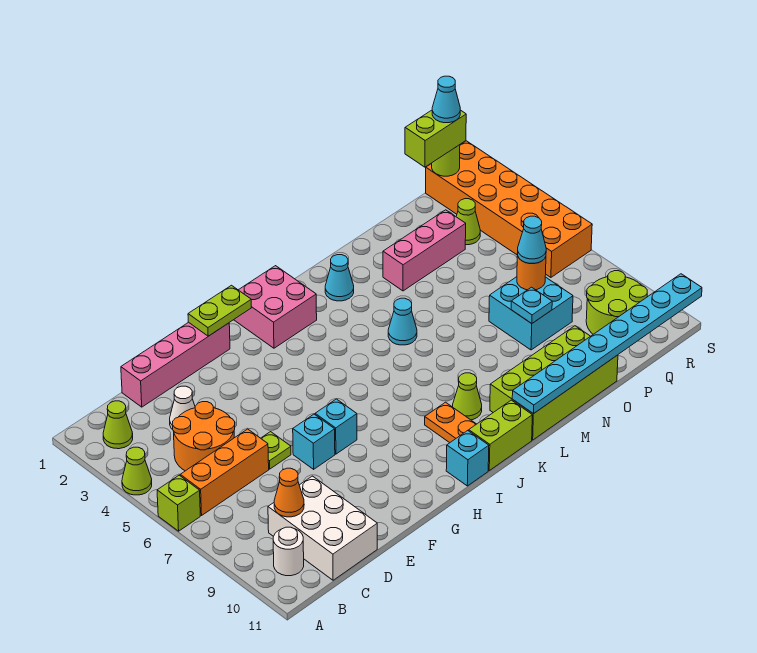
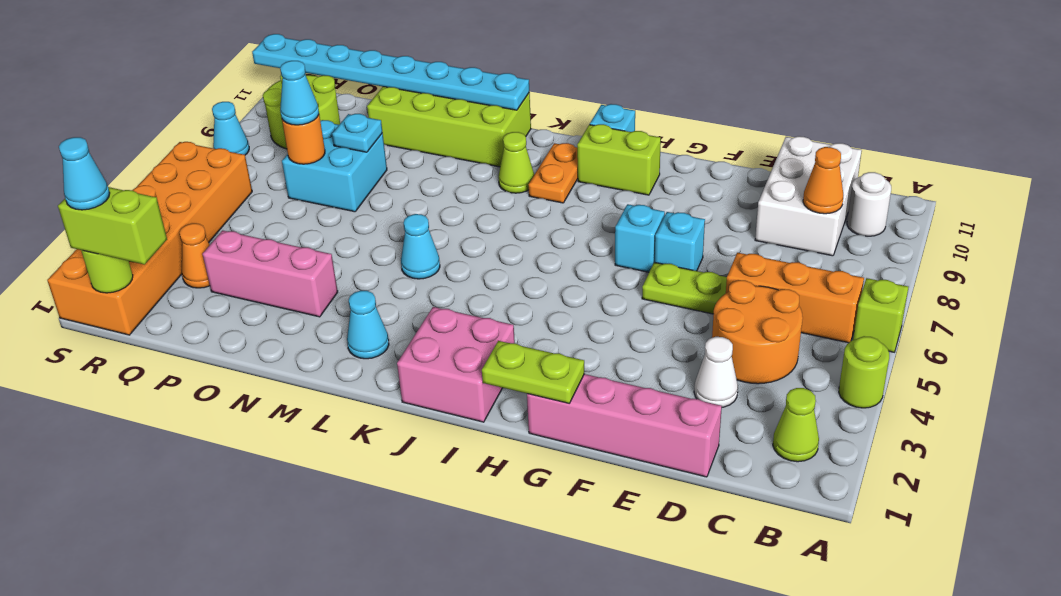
lime 1x1 cone [122,447,152,495] -> lime 1x1 round brick [839,336,889,408]
lime 1x1 plate [261,432,291,469] -> lime 1x2 plate [642,262,727,314]
lime 1x2 brick [469,400,532,470] -> lime 1x2 brick moved to [577,124,661,195]
lime 1x1 cone [456,199,480,245] -> orange 1x1 cone [179,223,210,288]
none -> cyan 1x1 cone [212,102,249,155]

